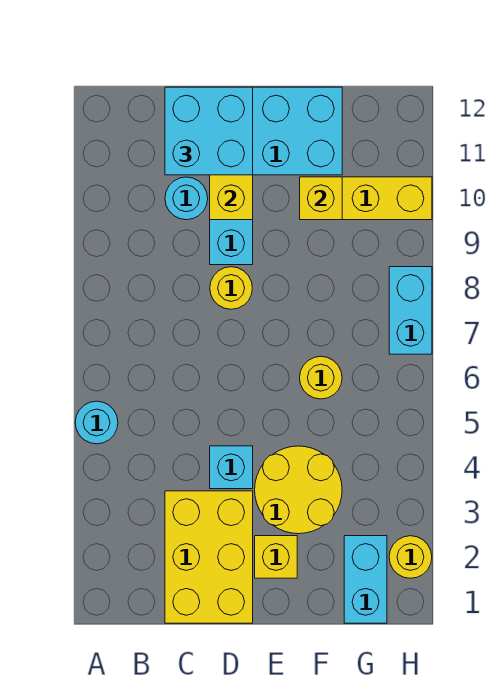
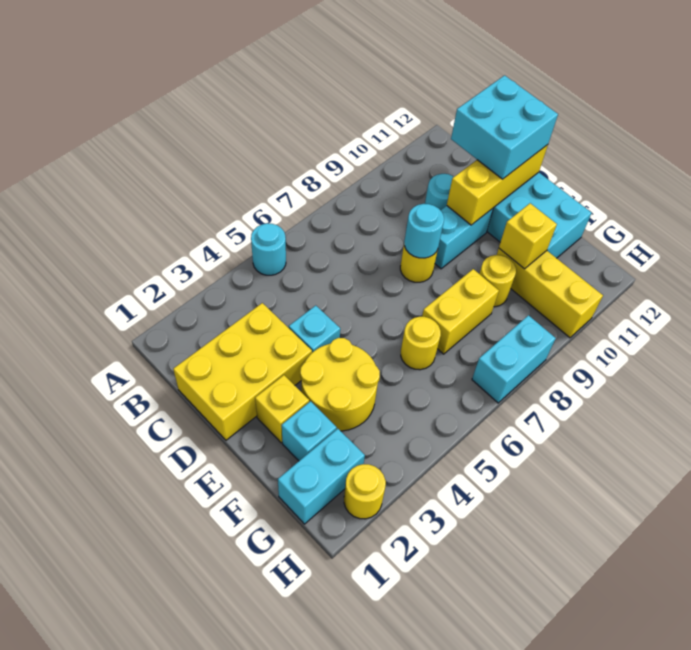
none -> cyan 1x1 round brick [404,204,444,258]
none -> cyan 1x1 brick [282,401,337,461]
none -> yellow 1x2 brick [422,269,499,354]
none -> yellow 1x1 round brick [479,255,516,307]

